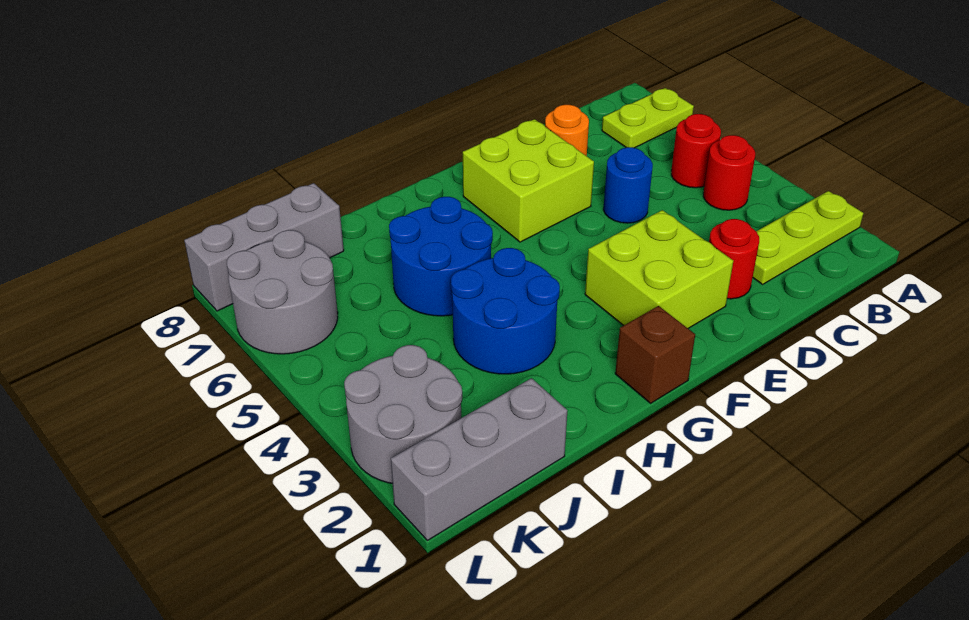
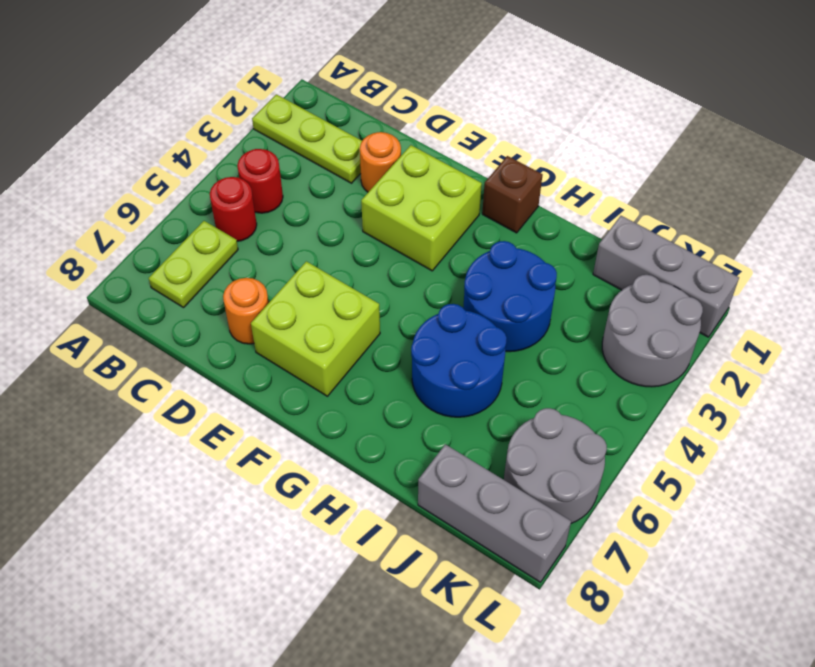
lime 1x2 plate [602,88,694,148] -> lime 1x2 plate turned to [149,221,238,308]
red 1x1 round brick [709,219,759,299] -> orange 1x1 round brick [360,132,401,192]
blue 1x1 round brick [603,147,653,223] -> none

